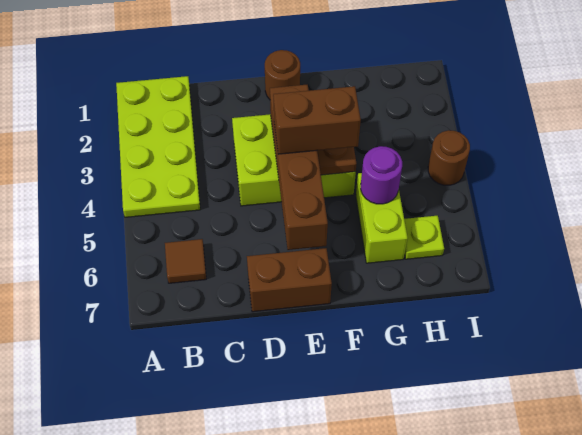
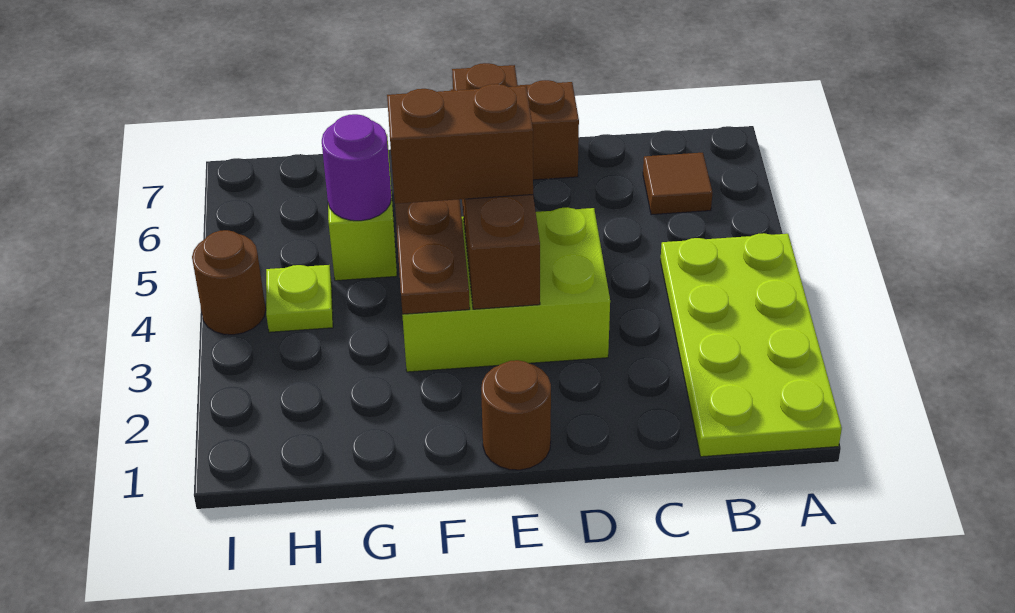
lime 1x1 plate [404,216,444,259] -> lime 1x1 plate moved to [266,265,333,332]

